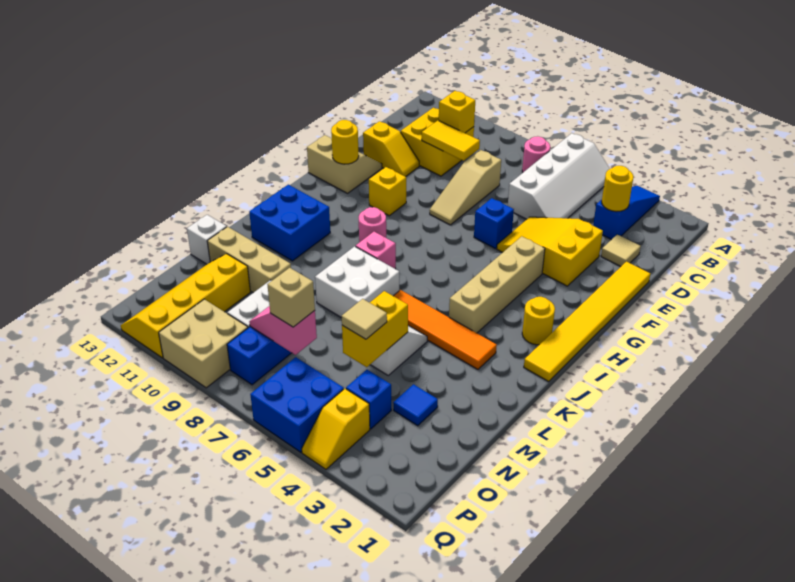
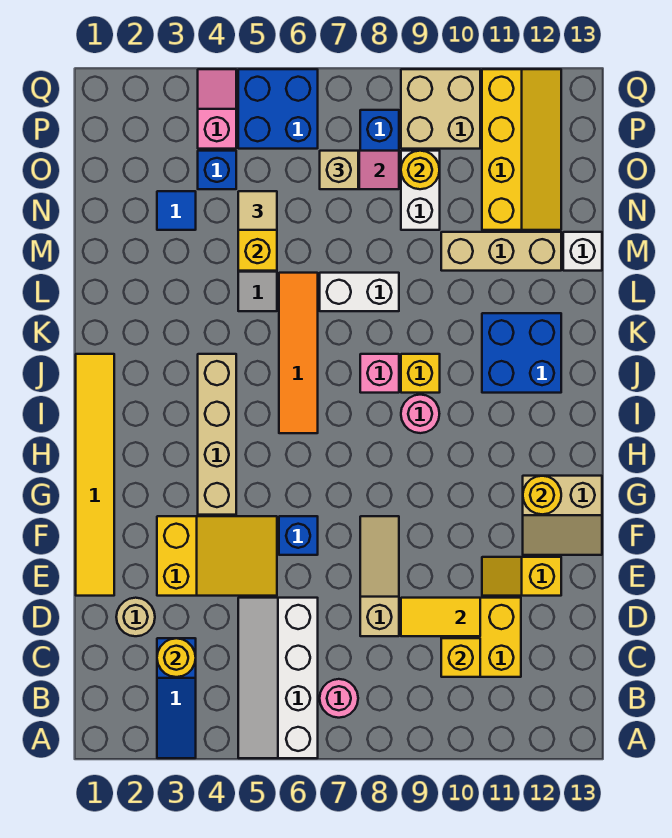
tan 1x1 tile [601,235,641,266] -> tan 1x1 round brick [116,598,155,636]
yellow 1x1 brick [369,167,406,216] -> yellow 1x1 brick moved to [401,354,440,393]
yellow 1x1 round brick [522,297,555,345] -> yellow 1x1 round brick moved to [401,151,440,189]
orange 1x4 tile [394,290,497,369] -> orange 1x4 tile turned to [279,273,318,433]
white 2x2 brick [315,246,399,318] -> white 1x2 brick [320,273,399,311]
yellow 1x2 slope [302,389,370,469] -> pink 1x2 slope [198,69,236,149]

